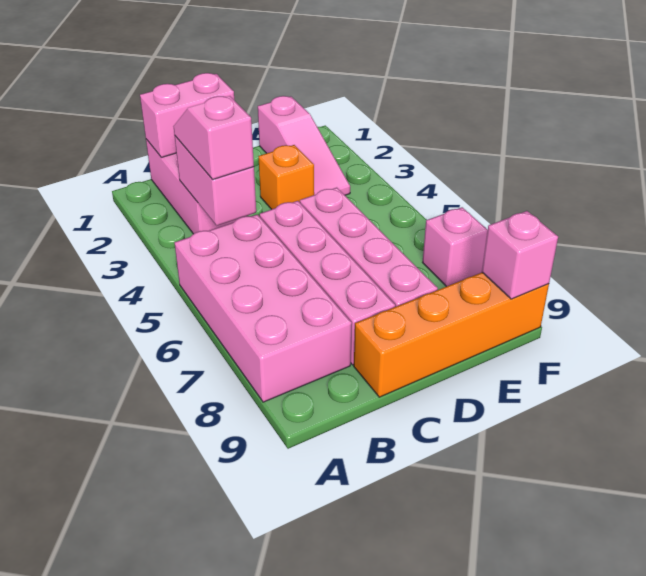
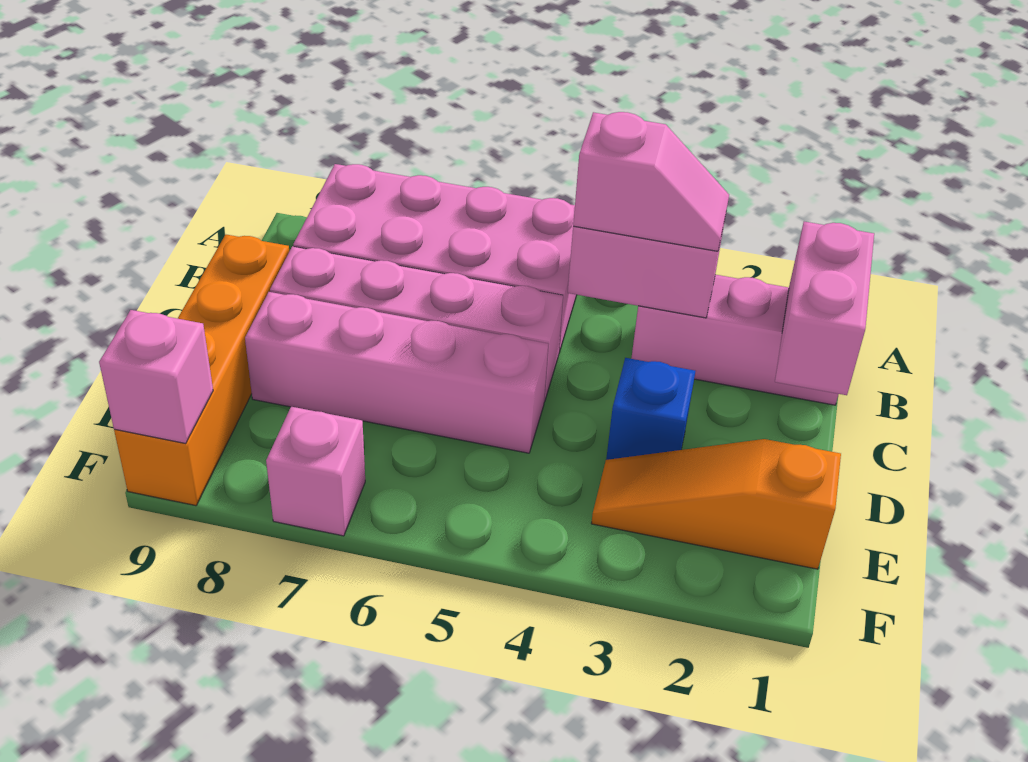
orange 1x1 brick [258,145,314,209] -> blue 1x1 brick [606,358,696,460]
pink 1x3 slope [258,96,350,195] -> orange 1x3 slope [591,439,841,569]

